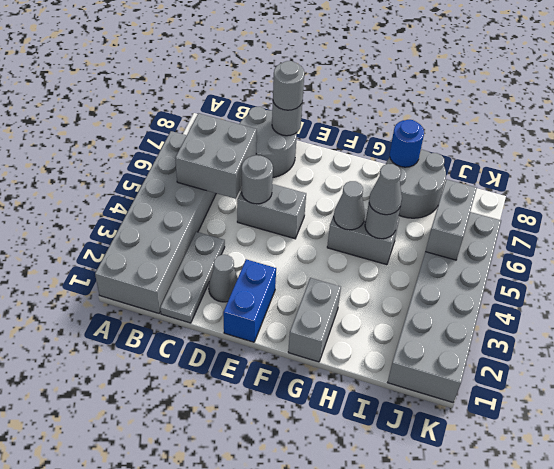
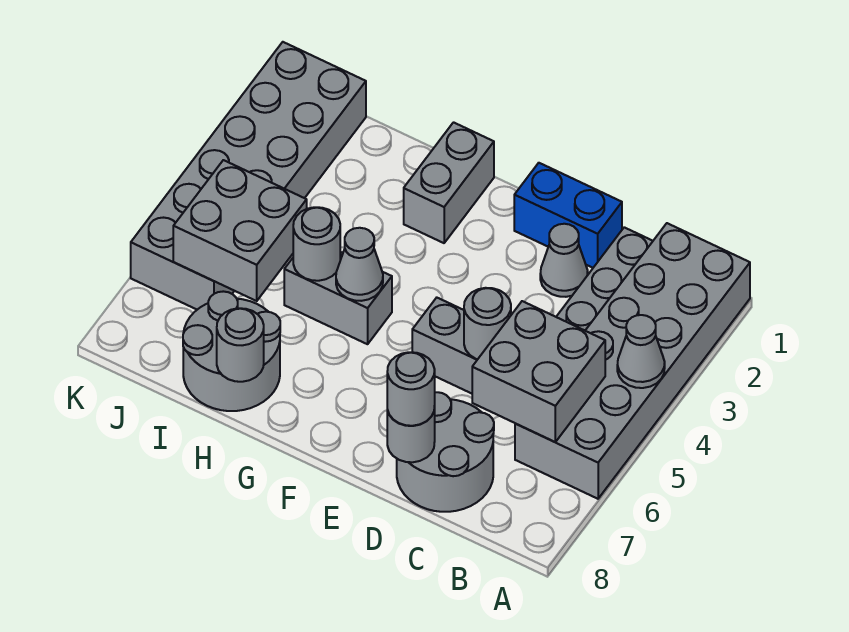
blue 1x2 brick [223,259,276,342] -> blue 1x2 brick turned to [514,163,622,268]
grey 1x1 cone [369,164,402,215] -> grey 1x1 cone moved to [617,315,665,388]
blue 1x1 round brick [390,120,424,167] -> grey 1x1 round brick [217,308,264,382]
grey 1x2 brick [426,179,477,260] -> grey 2x2 brick [173,160,307,301]

